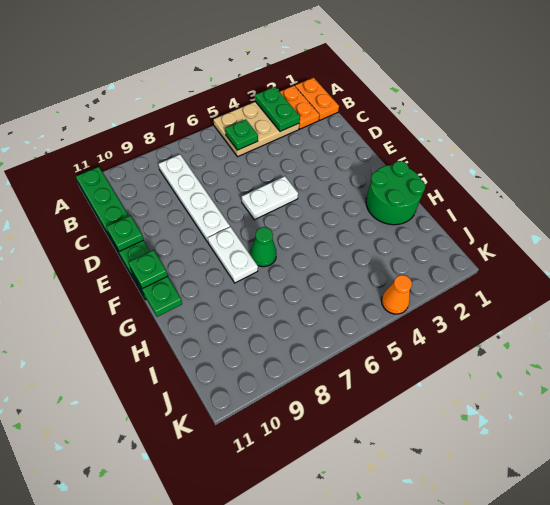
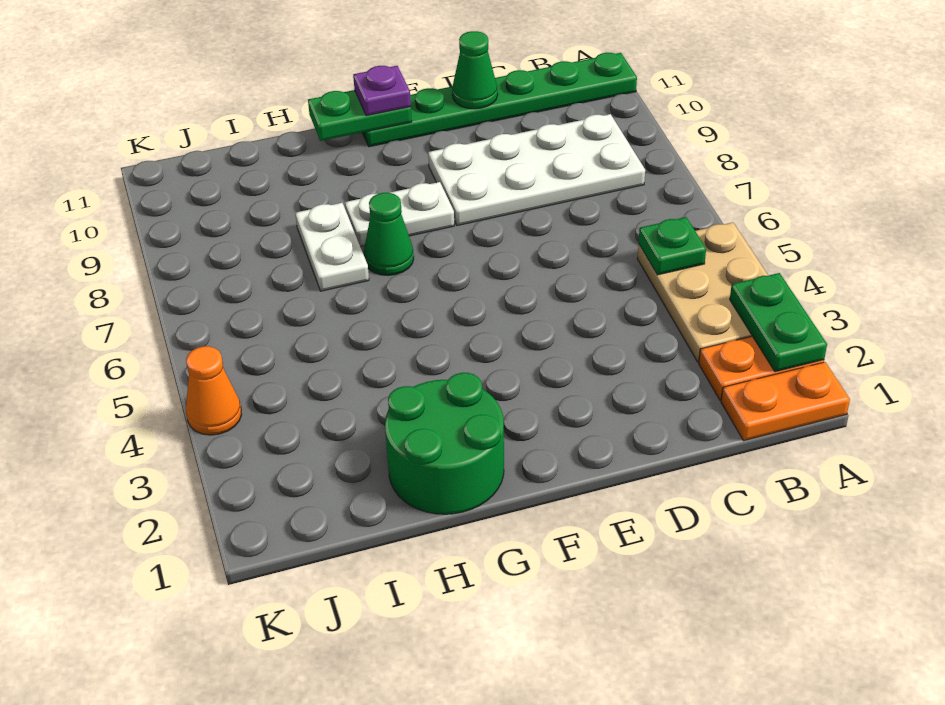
green 1x2 plate [255,87,300,131] -> green 1x2 plate turned to [730,273,827,372]
white 1x4 plate [159,155,230,242] -> white 2x4 plate [428,114,645,226]
green 1x1 plate [106,216,143,252] -> green 1x1 cone [452,31,498,109]
white 1x2 plate [242,176,298,220] -> white 1x2 plate moved to [295,203,369,291]
green 1x1 plate [128,250,167,289] -> purple 1x1 plate [353,66,411,116]

